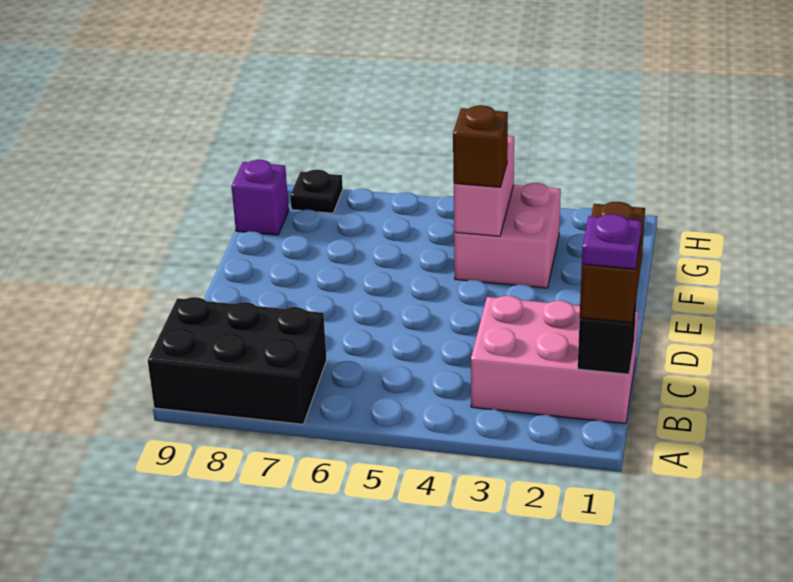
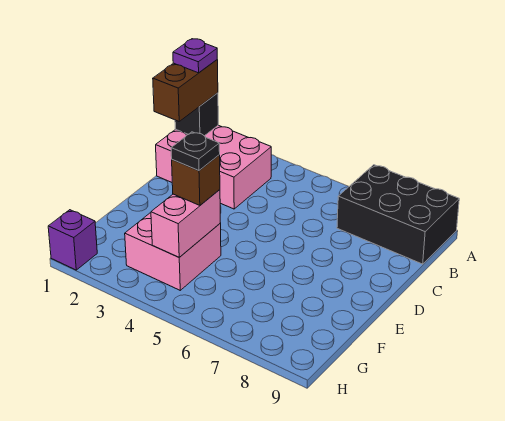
purple 1x1 brick [231,160,289,235] -> purple 1x1 brick moved to [48,210,97,270]
black 1x1 plate [290,170,343,213] -> black 1x1 plate moved to [171,132,220,171]

